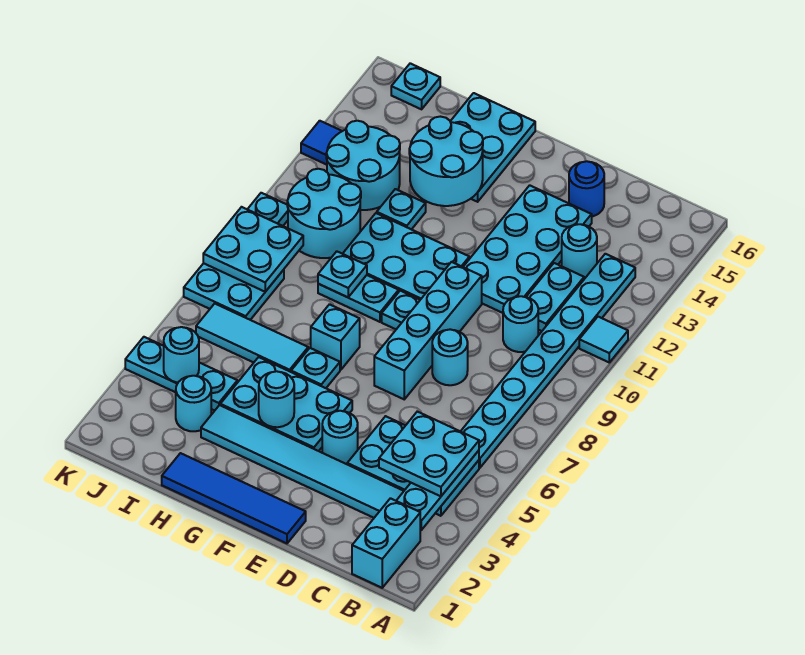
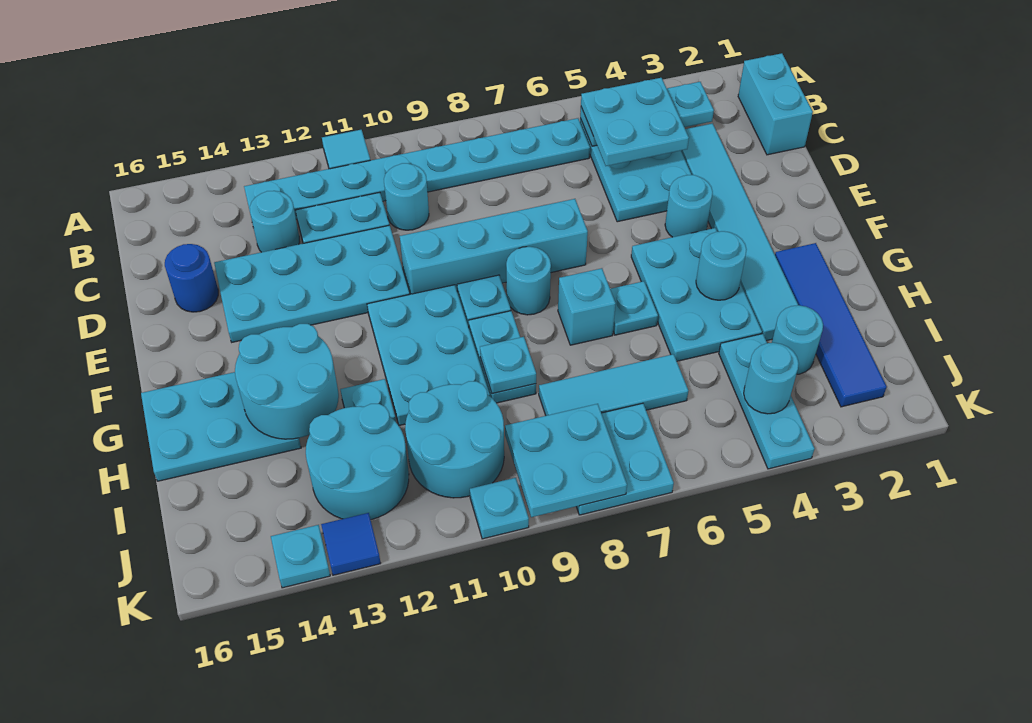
cyan 1x2 brick [352,498,420,588] -> cyan 1x2 brick turned to [738,53,813,155]
cyan 1x1 round brick [432,329,468,385] -> cyan 1x1 round brick moved to [506,247,551,315]
blue 1x4 tile [162,453,306,543] -> blue 1x4 tile moved to [775,243,887,407]
cyan 1x3 tile [196,304,308,372] -> cyan 1x3 tile turned to [539,354,688,416]
cyan 1x1 plate [391,63,440,109] -> cyan 1x1 plate moved to [271,525,330,588]

